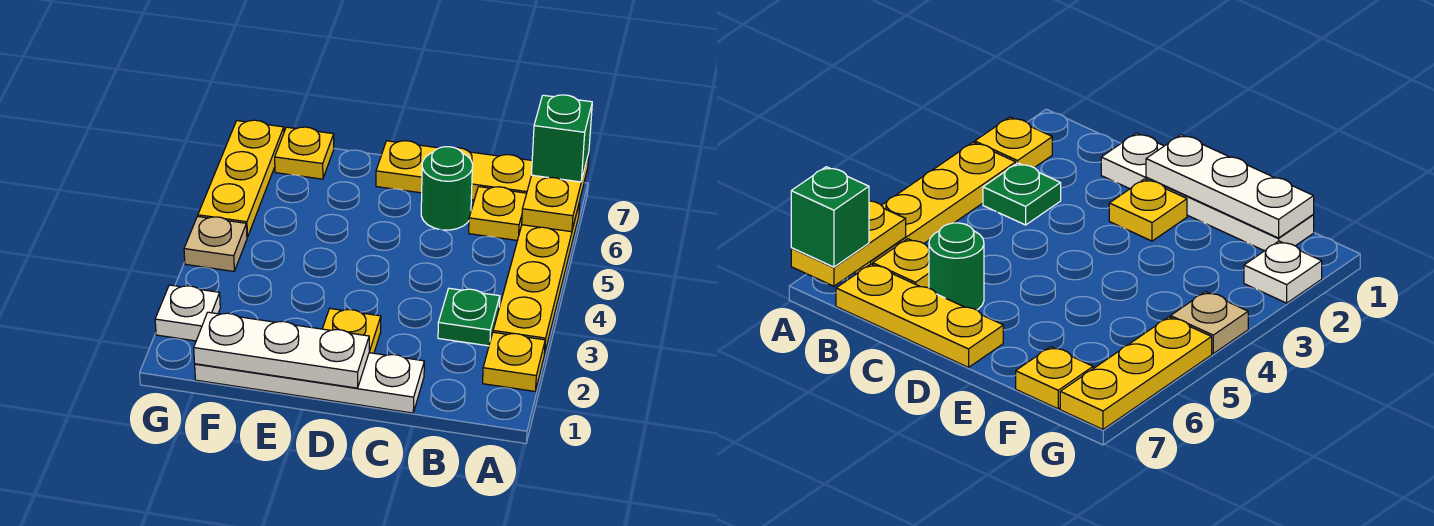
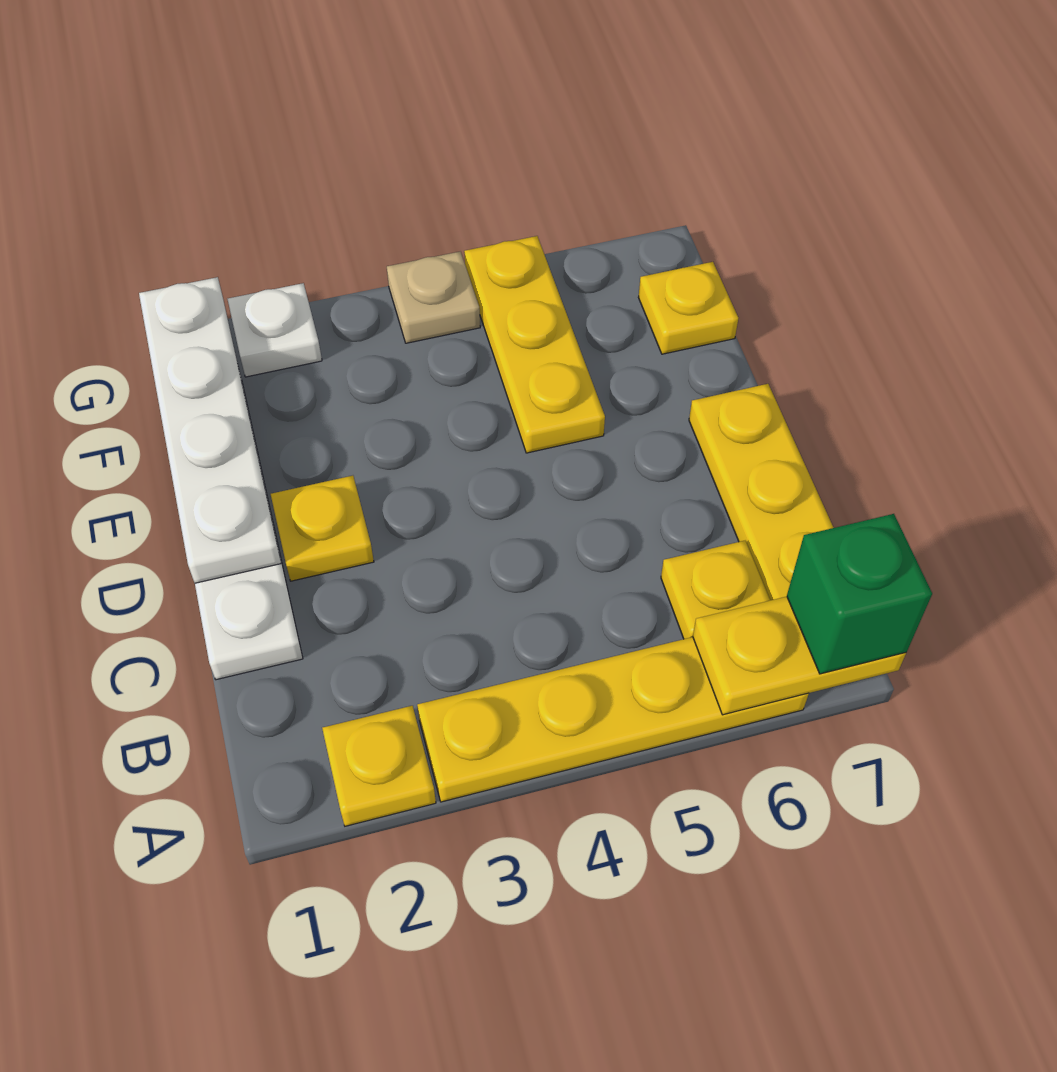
green 1x1 plate [438,288,500,346] -> none
green 1x1 round brick [421,147,473,230] -> none
white 1x3 plate [194,312,369,388] -> white 1x4 plate [139,277,281,583]
yellow 1x3 plate [198,120,284,237] -> yellow 1x3 plate turned to [464,236,605,453]

